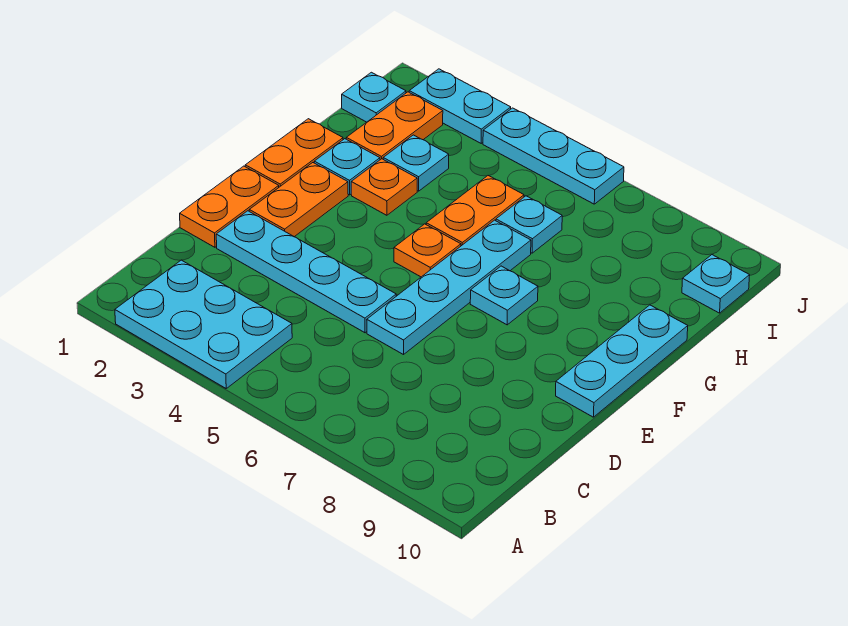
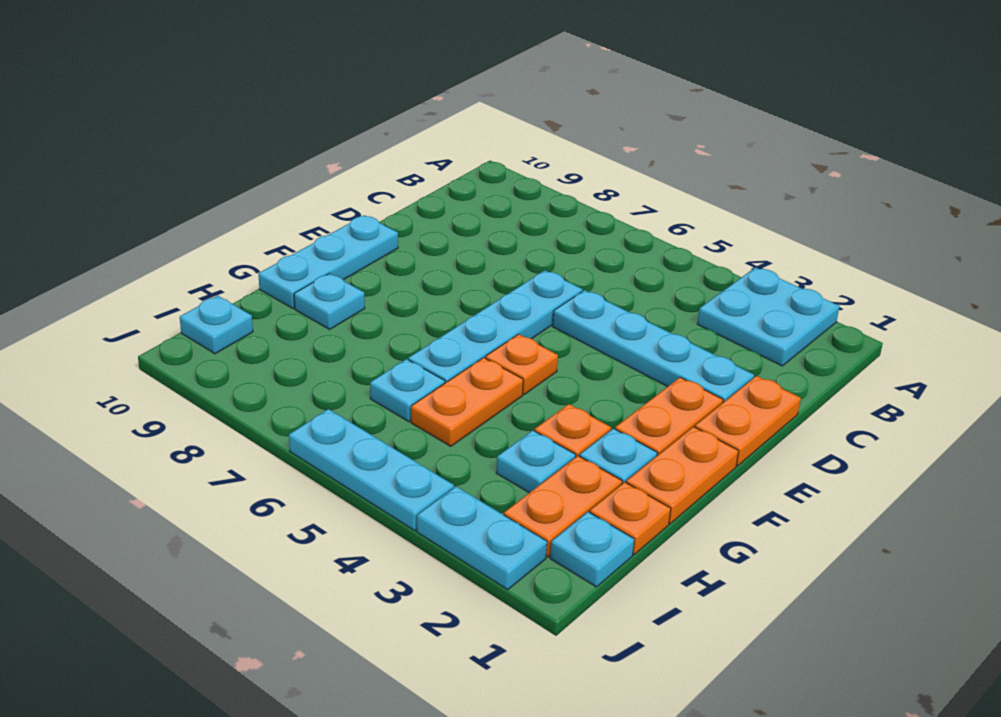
cyan 2x3 plate [115,260,292,388] -> cyan 2x2 plate [697,267,840,366]
cyan 1x1 plate [470,266,538,325] -> cyan 1x1 plate moved to [294,273,365,329]
none -> orange 1x1 plate [590,482,671,554]

